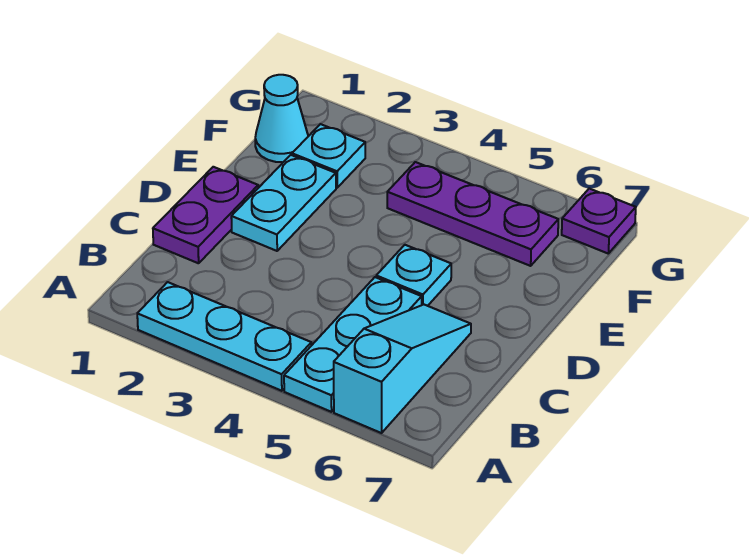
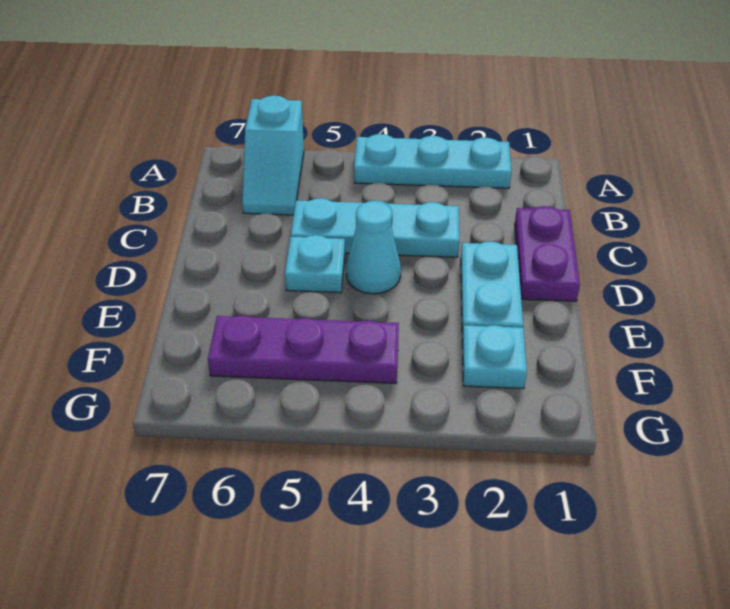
cyan 1x3 plate [284,277,422,412] -> cyan 1x3 plate turned to [291,198,459,257]
cyan 1x3 slope [334,305,471,433] -> cyan 1x2 slope [242,96,304,215]
cyan 1x1 cone [255,75,308,162] -> cyan 1x1 cone moved to [346,201,401,294]
purple 1x1 plate [562,189,636,253] -> none

